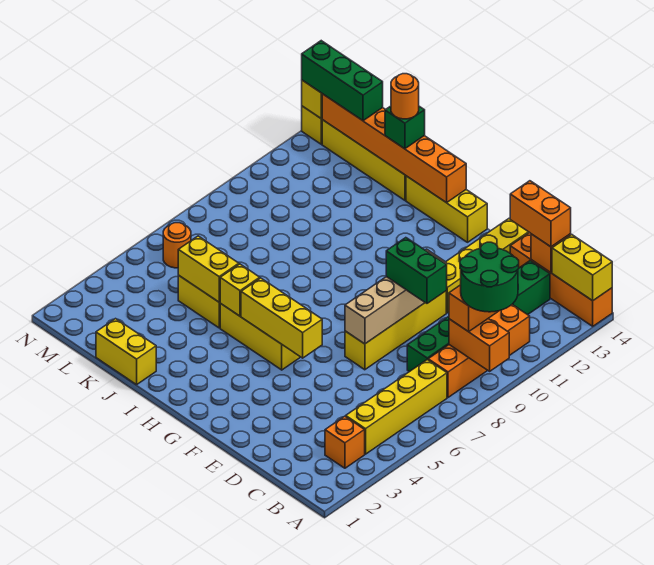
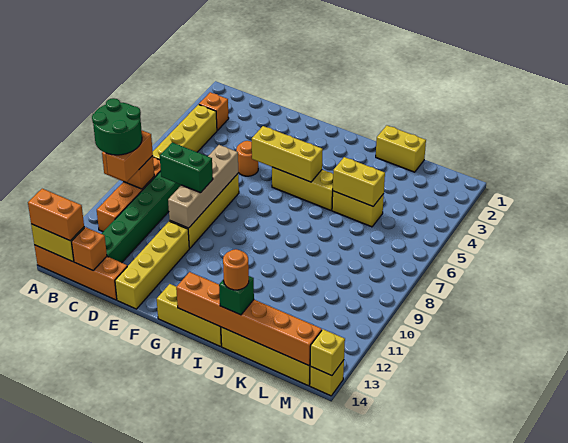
orange 1x2 brick [510,181,571,247] -> orange 1x2 brick moved to [28,189,84,241]
yellow 1x1 brick [220,264,260,316] -> none
green 1x3 brick [302,41,383,121] -> none
orange 1x1 round brick [163,223,191,268] -> orange 1x1 round brick moved to [236,141,258,176]

